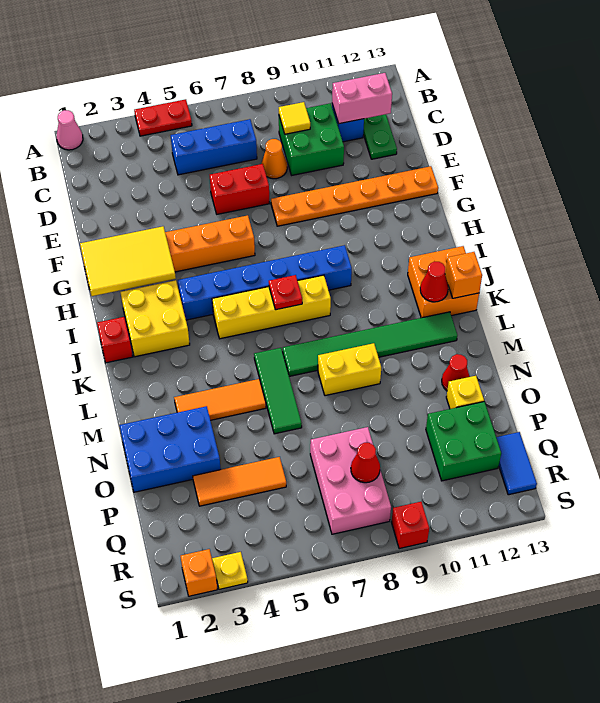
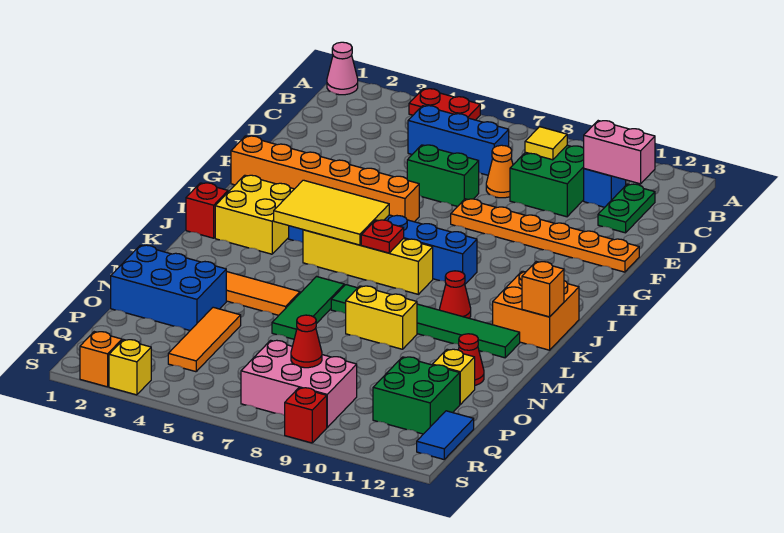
red 1x2 brick [210,164,270,214] -> green 1x2 brick [407,145,479,207]
yellow 2x3 tile [80,226,176,296] -> yellow 2x3 tile moved to [274,180,389,245]
red 1x1 cone [420,262,448,302] -> red 1x1 cone moved to [440,271,471,318]
orange 1x3 tile [193,457,286,506] -> orange 1x3 tile turned to [168,307,241,372]
pink 2x3 brick [310,427,391,534] -> pink 2x3 brick turned to [241,340,357,427]
yellow 1x1 plate [212,552,248,589] -> yellow 1x1 brick [109,340,151,395]

